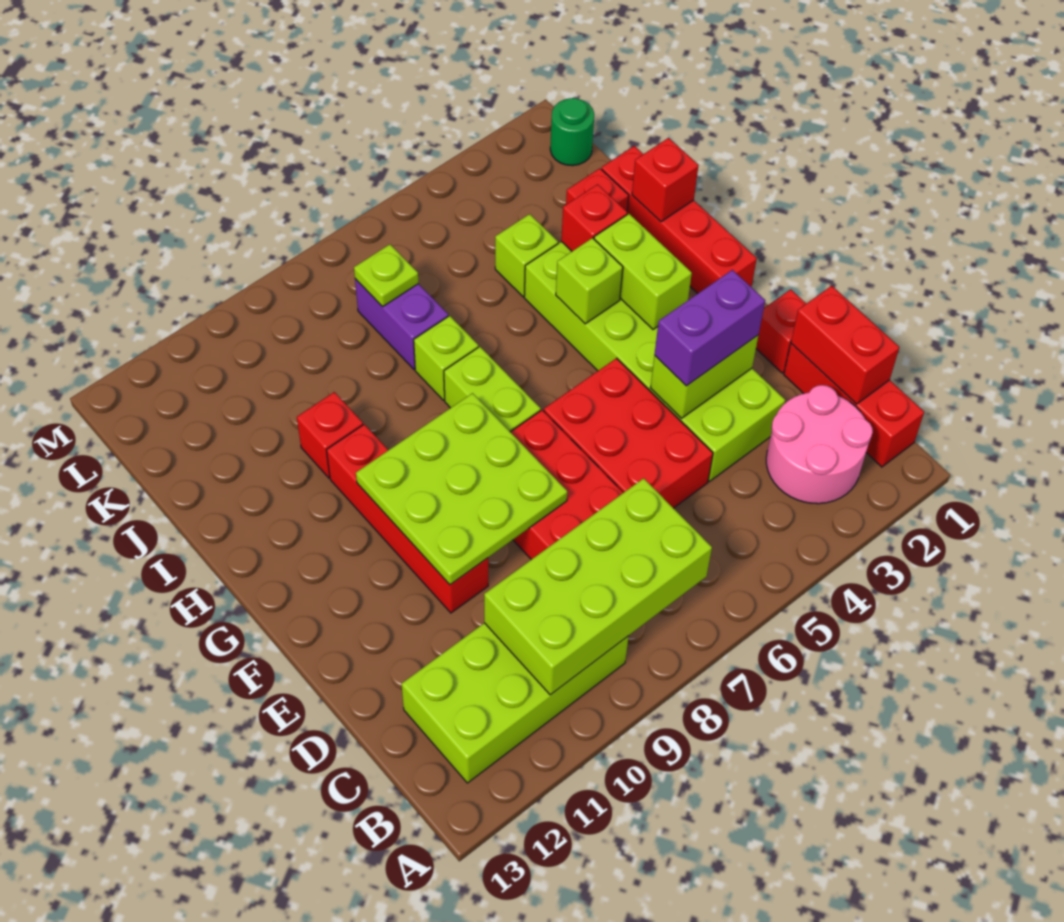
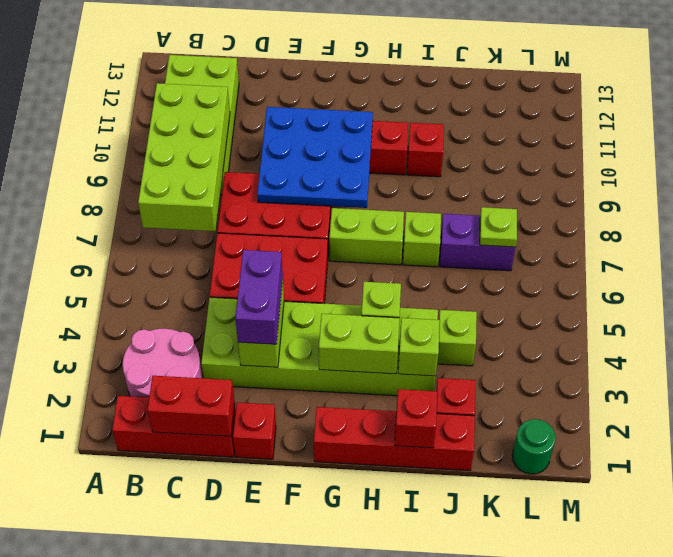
lime 3x3 plate [356,393,567,585] -> blue 3x3 plate [257,107,373,208]
red 1x1 brick [561,184,627,251] -> lime 1x1 brick [398,318,440,376]

